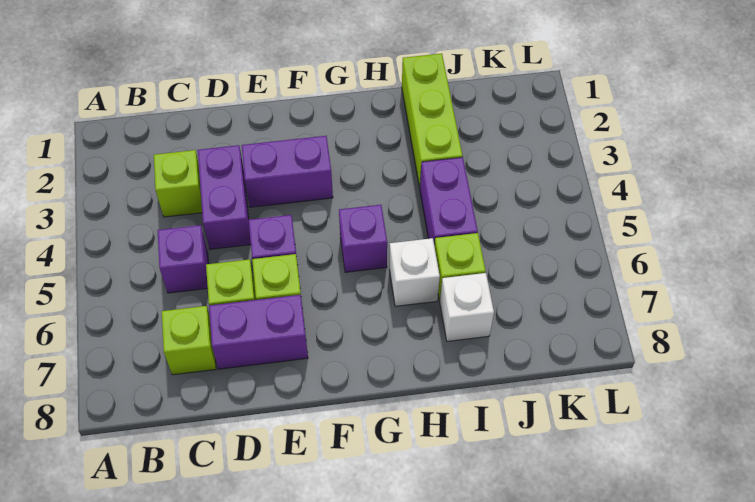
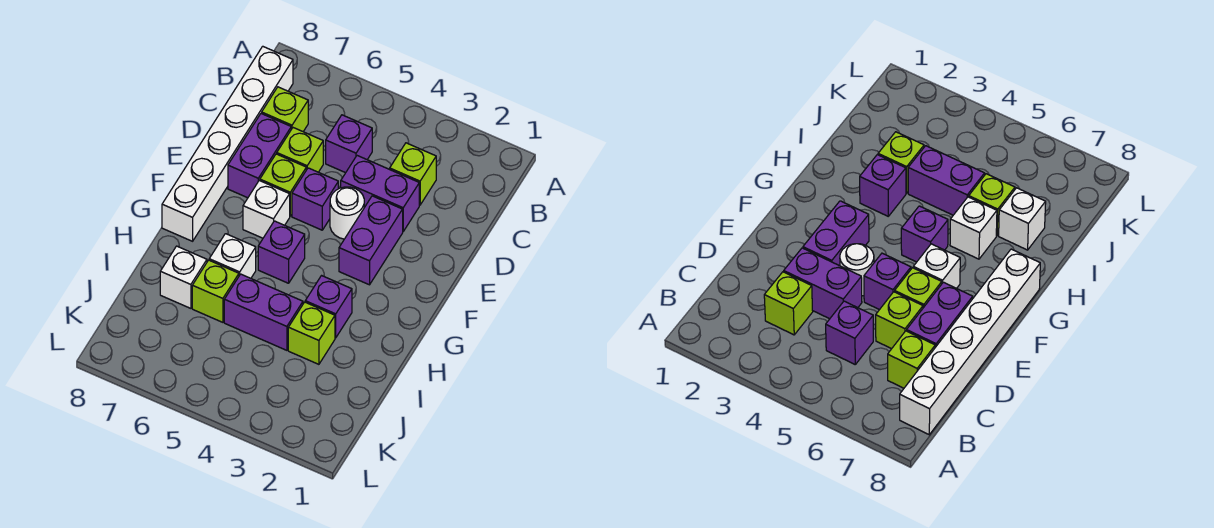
none -> white 1x6 brick [162,46,293,241]
none -> white 1x1 round brick [330,187,364,239]
none -> white 1x1 brick [243,181,290,238]
none -> purple 1x1 brick [305,276,352,338]
lime 1x3 brick [402,54,462,188] -> lime 1x1 brick [288,302,335,364]

